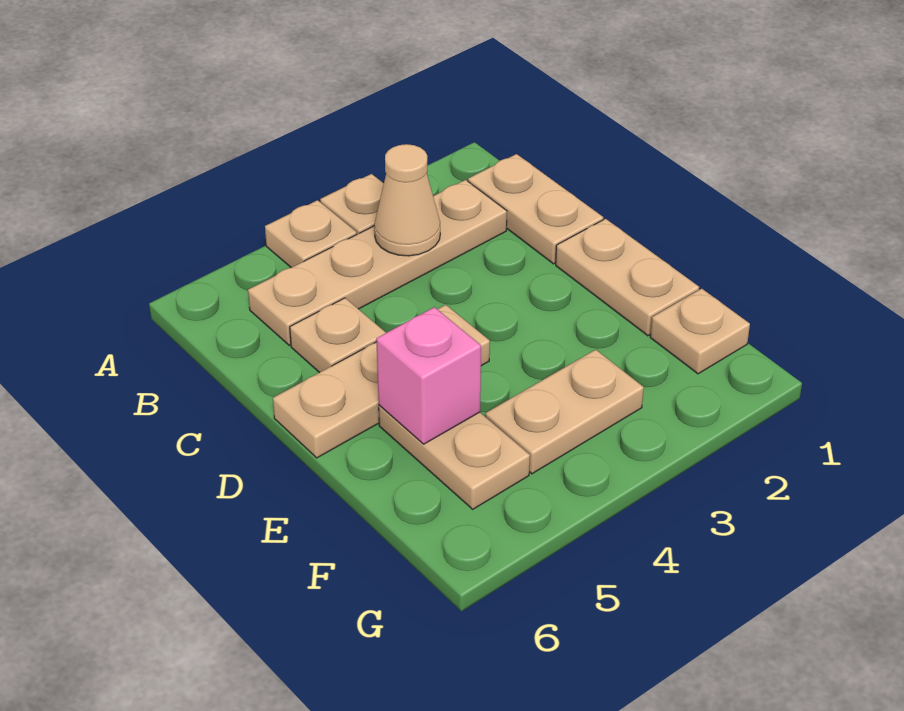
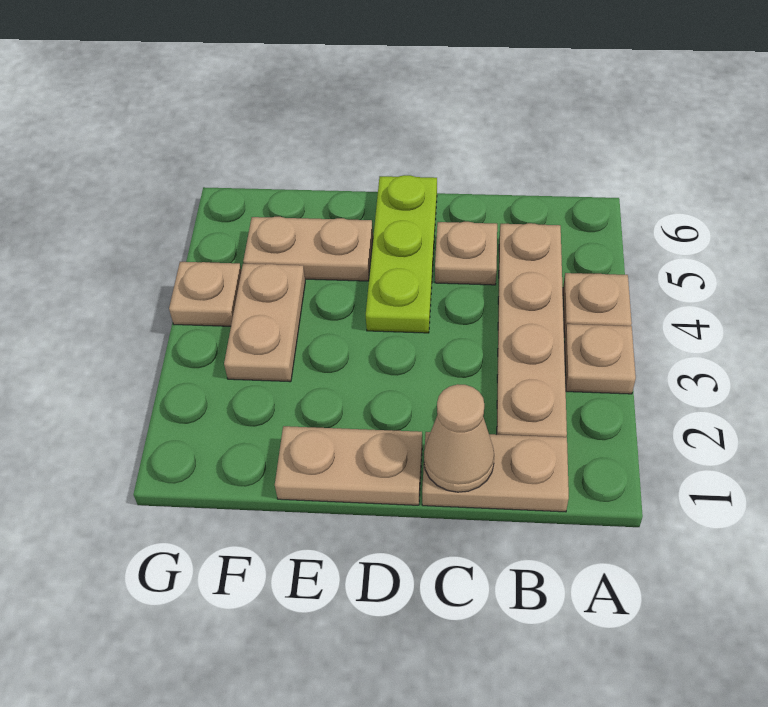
tan 1x1 cone [374,144,440,256] -> tan 1x1 cone moved to [424,384,494,492]
tan 1x3 plate [273,305,490,458] -> lime 1x3 plate [366,175,437,333]
pink 1x1 brick [376,307,481,444] -> none
tan 1x1 plate [650,289,750,374] -> tan 1x1 plate moved to [169,262,241,326]

